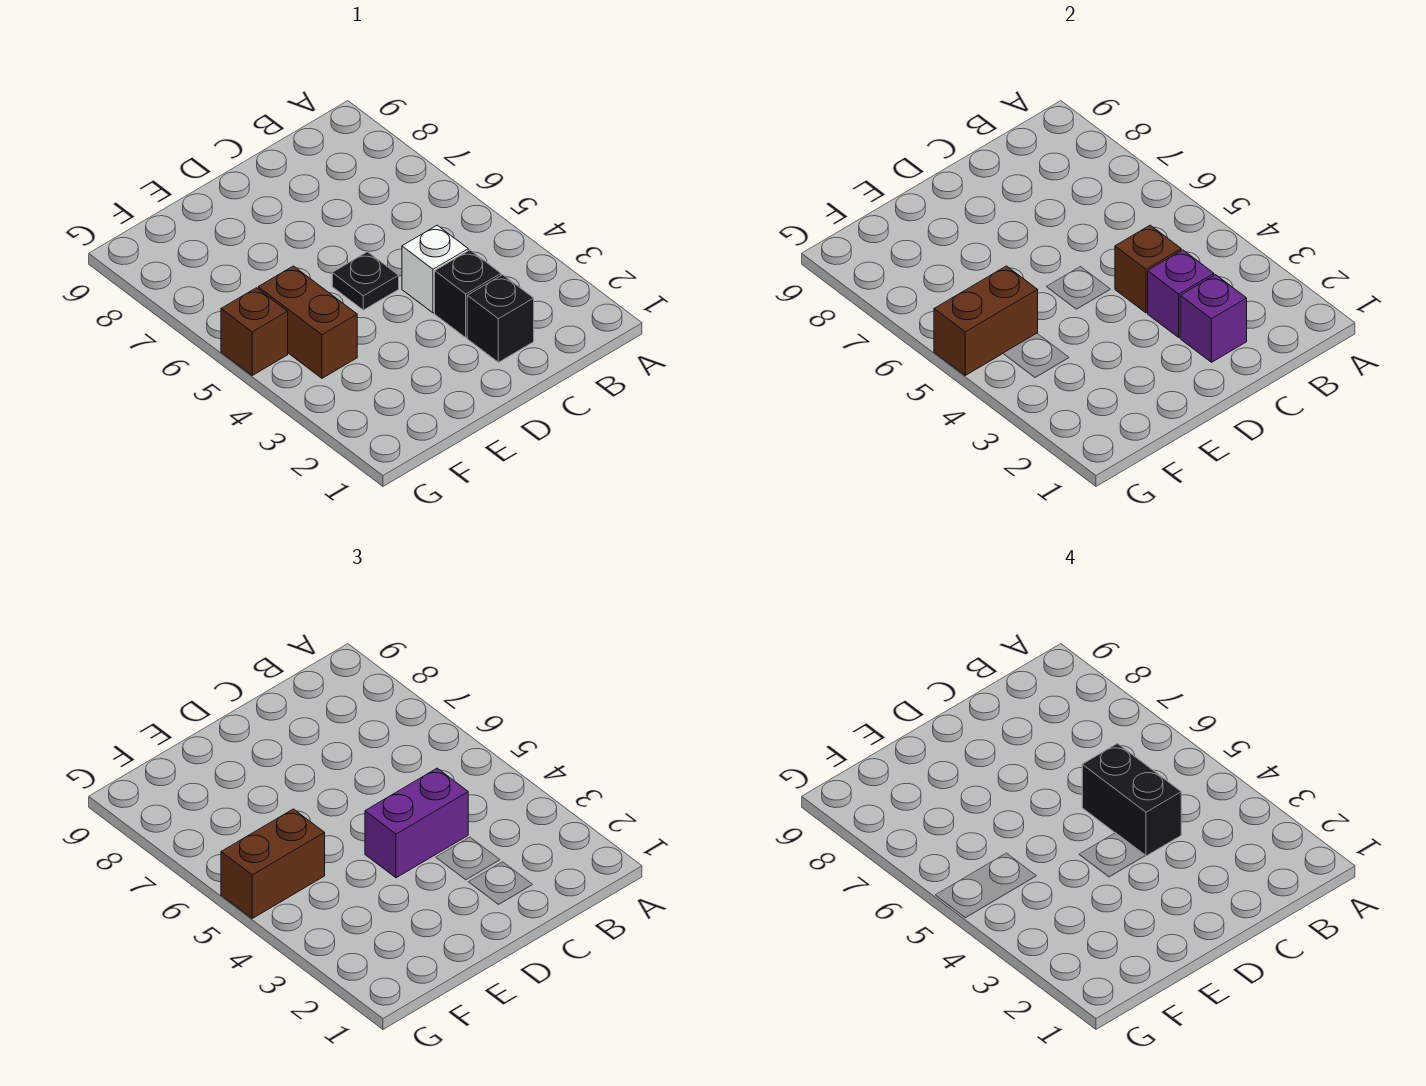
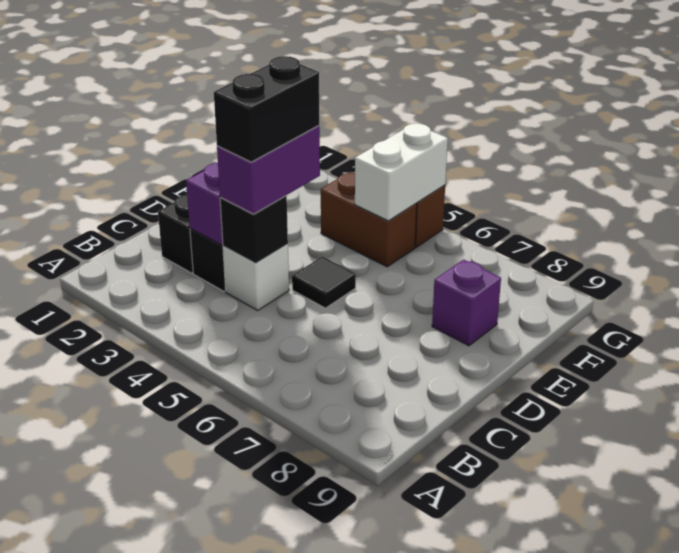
purple 1x1 brick [1180,275,1247,362] -> purple 1x1 brick moved to [432,260,501,346]
brown 1x1 brick [1115,225,1181,313] -> black 1x1 brick [220,196,288,263]
black 1x2 brick [1082,744,1181,856] -> black 1x2 brick turned to [214,56,319,162]
black 1x1 plate [332,252,399,310] -> black 1x1 tile [292,256,356,308]
brown 1x2 brick [934,266,1038,375] -> white 1x2 brick [355,123,448,221]
brown 1x2 brick [221,809,325,918] -> none

